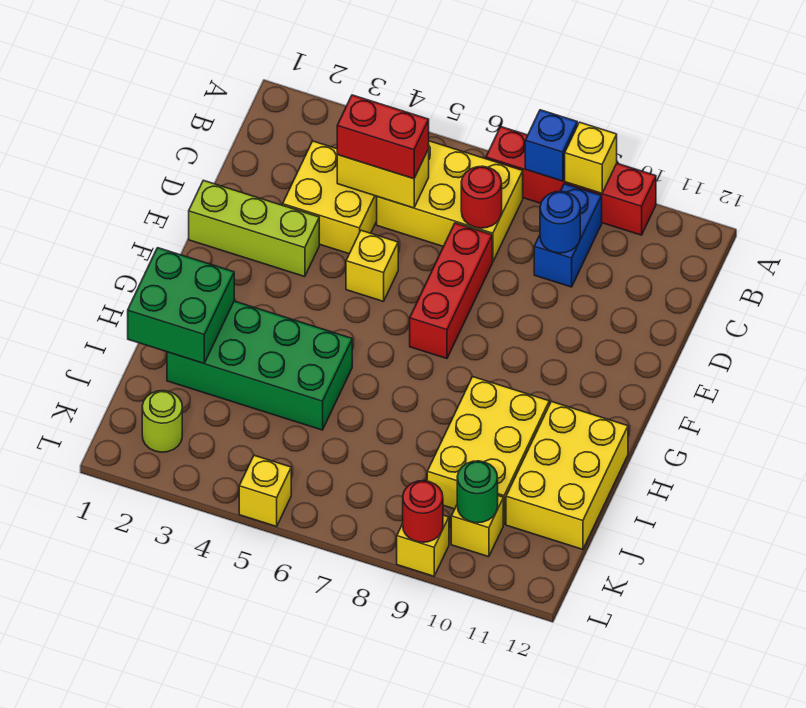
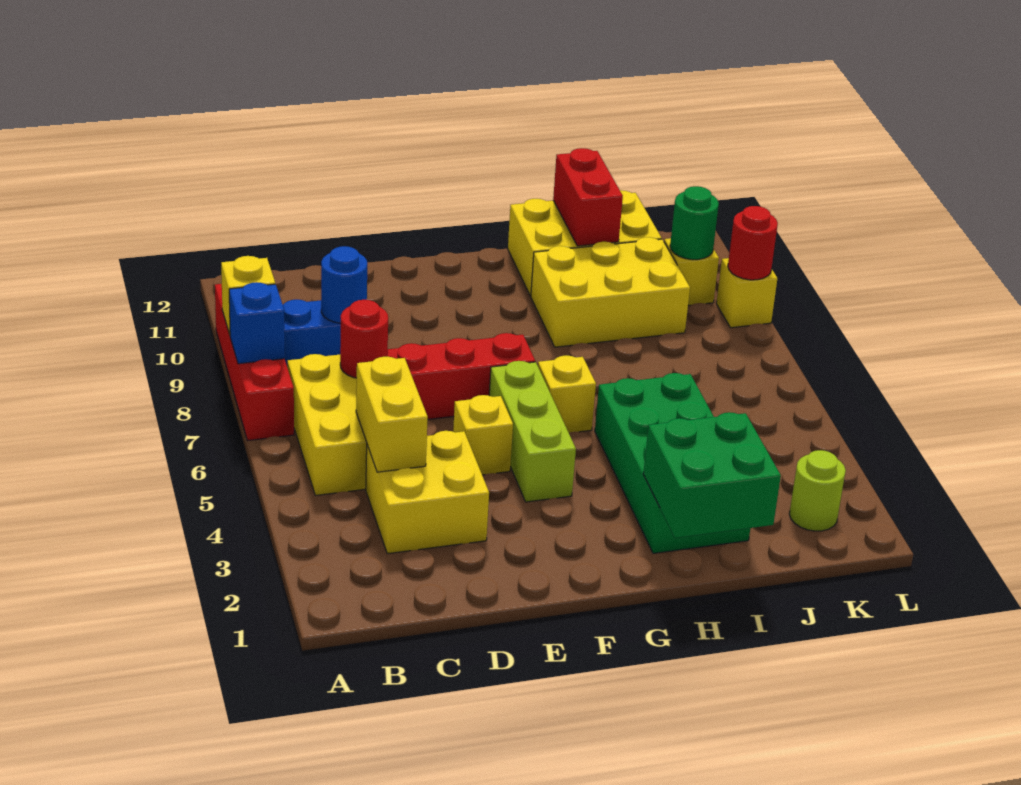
red 1x2 brick [337,95,429,179] -> red 1x2 brick moved to [553,148,623,246]
lime 1x3 brick [189,180,319,277] -> lime 1x3 brick moved to [489,361,576,502]
yellow 1x1 brick [239,455,291,527] -> yellow 1x1 brick moved to [538,355,596,433]

